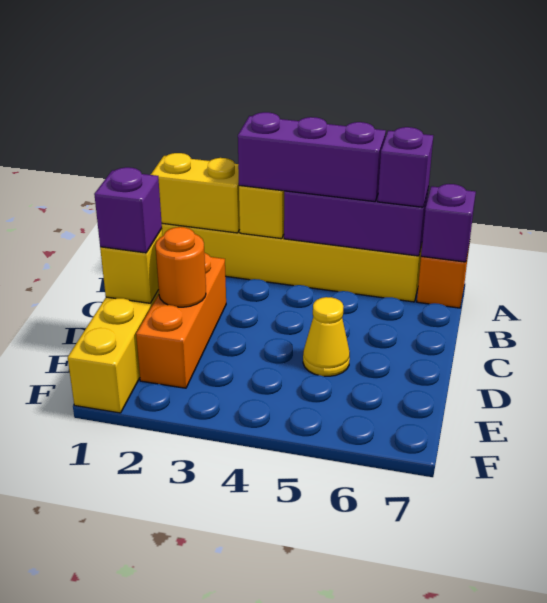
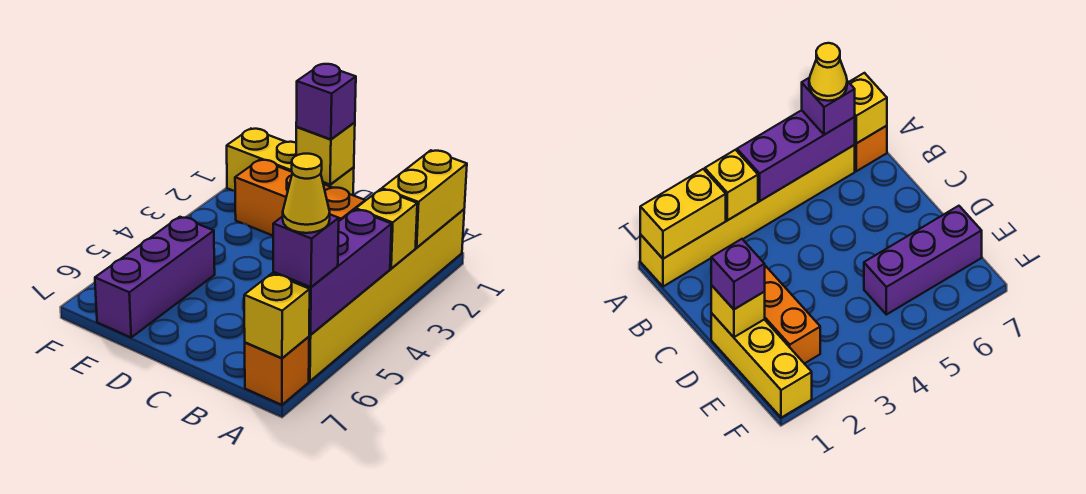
purple 1x3 brick [238,112,386,202] -> purple 1x3 brick moved to [95,217,215,337]
purple 1x1 brick [421,184,476,262] -> yellow 1x1 brick [244,273,310,358]
orange 1x1 round brick [155,227,206,307] -> none
yellow 1x1 cone [303,297,350,376] -> yellow 1x1 cone moved to [283,154,330,233]

